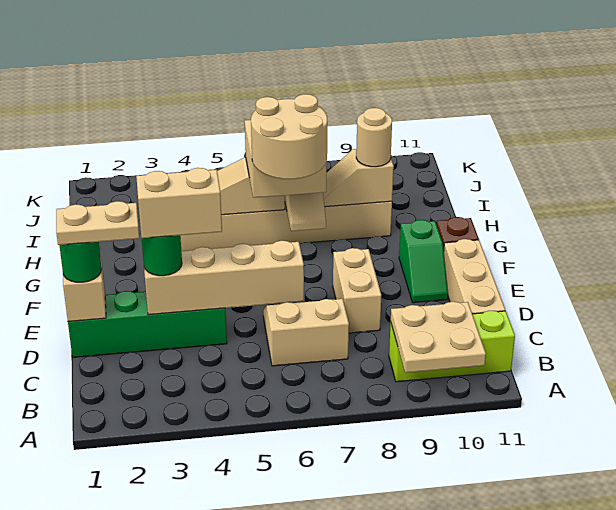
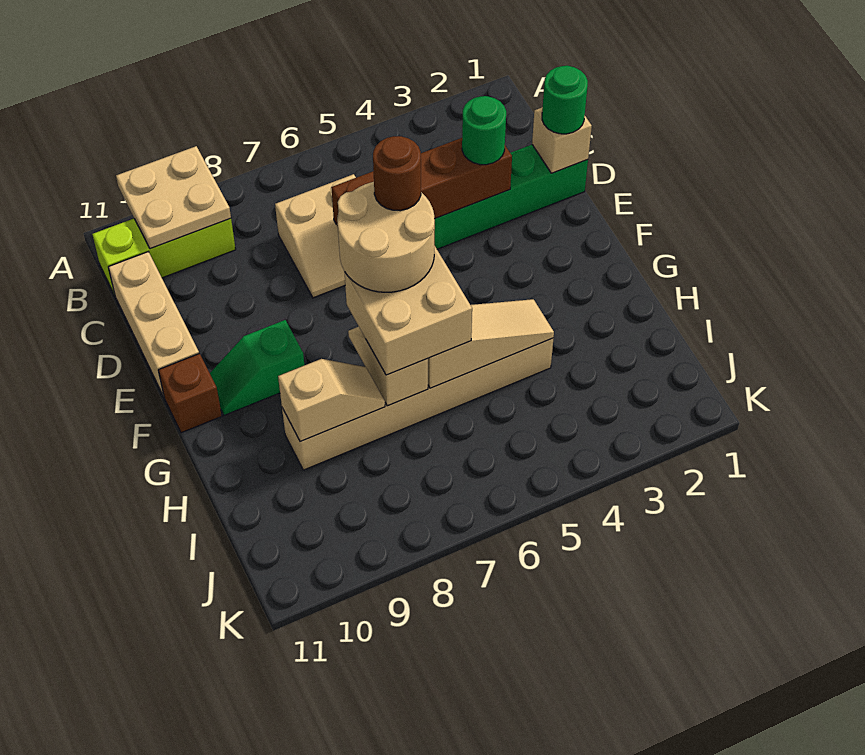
tan 1x2 plate [56,201,139,245] -> none
tan 1x4 brick [144,241,304,315] -> brown 1x4 brick [331,138,512,226]
tan 1x2 brick [136,168,222,238] -> none
tan 1x2 brick [333,248,381,333] -> none
green 1x2 slope [399,220,448,303] -> green 1x2 slope turned to [210,320,304,415]
none -> brown 1x1 round brick [373,136,421,211]
tan 1x1 round brick [356,108,392,167] -> none

